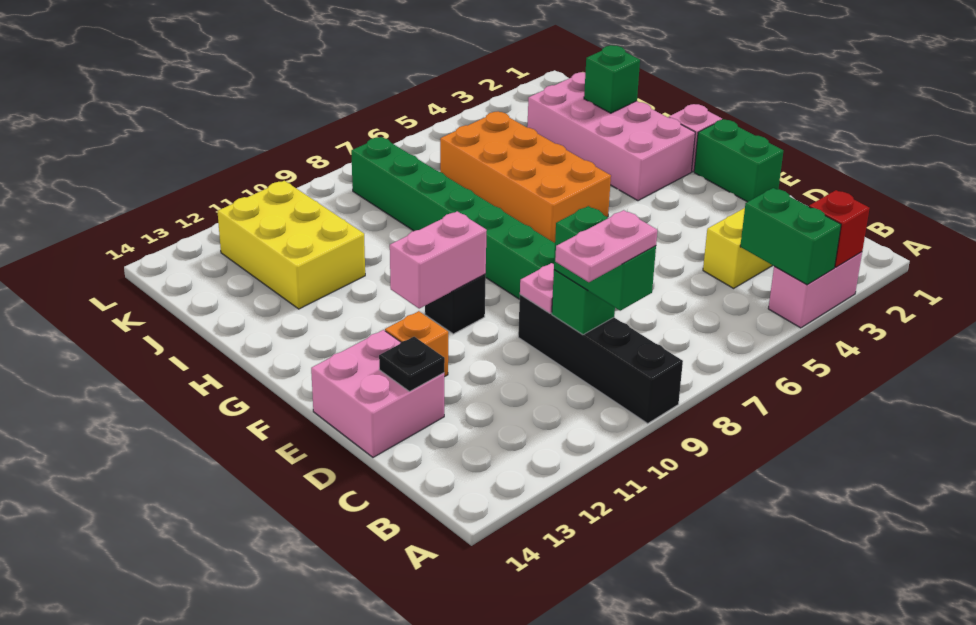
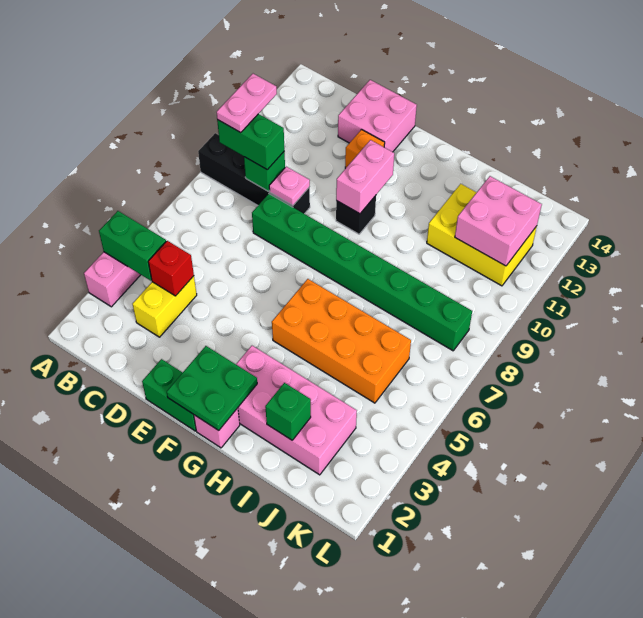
red 1x1 brick [809,190,870,267] -> red 1x1 brick moved to [148,241,194,296]
black 1x1 plate [379,337,445,391] -> none
none -> green 2x2 plate [167,346,257,430]
none -> pink 2x2 brick [455,176,542,266]

